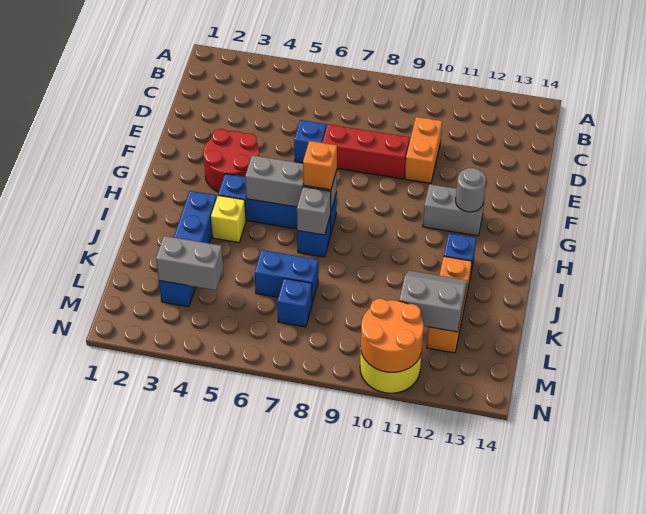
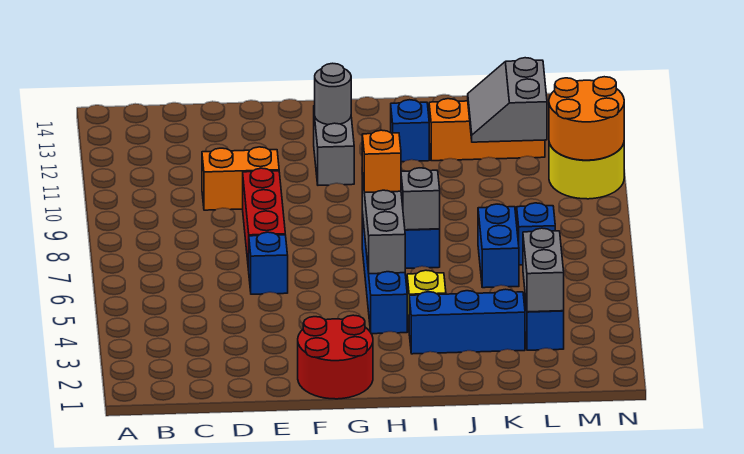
red 2x2 round brick [203,129,259,192] -> red 2x2 round brick moved to [298,315,373,399]

